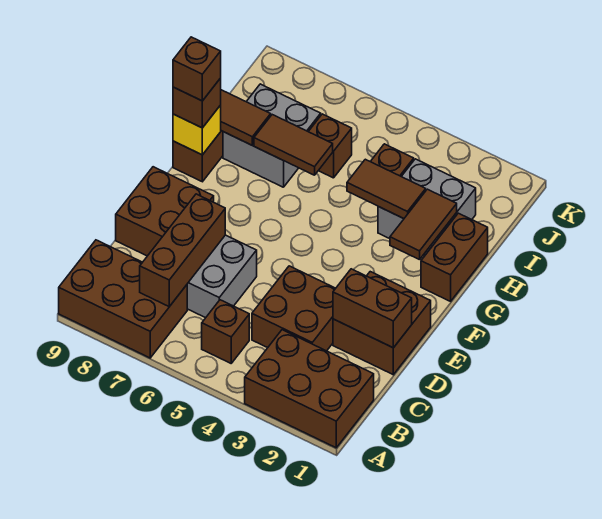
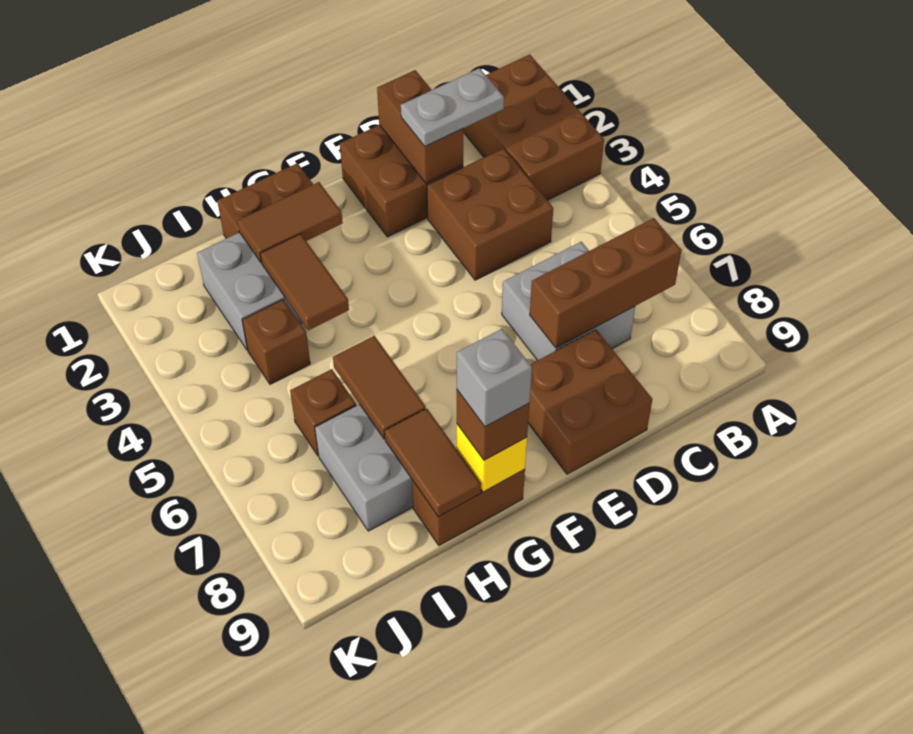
brown 2x3 brick [59,240,187,358] -> none
brown 1x1 brick [202,300,249,363] -> none
none -> grey 1x2 plate [401,68,504,146]
brown 1x1 brick [173,37,221,101] -> grey 1x1 brick [457,329,532,427]

